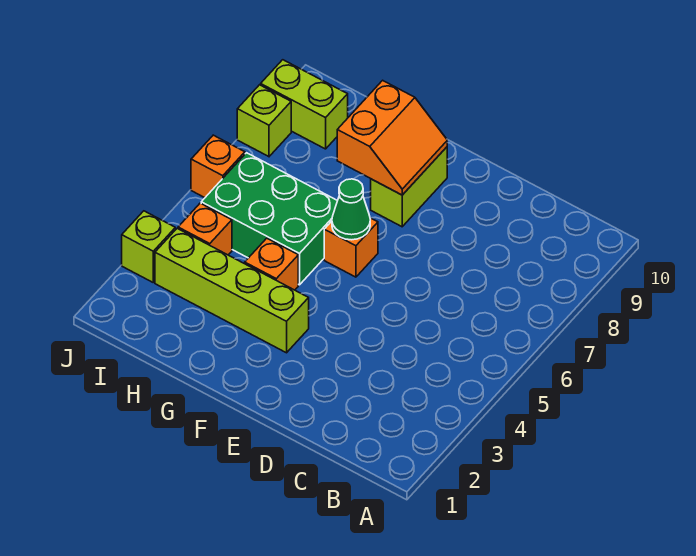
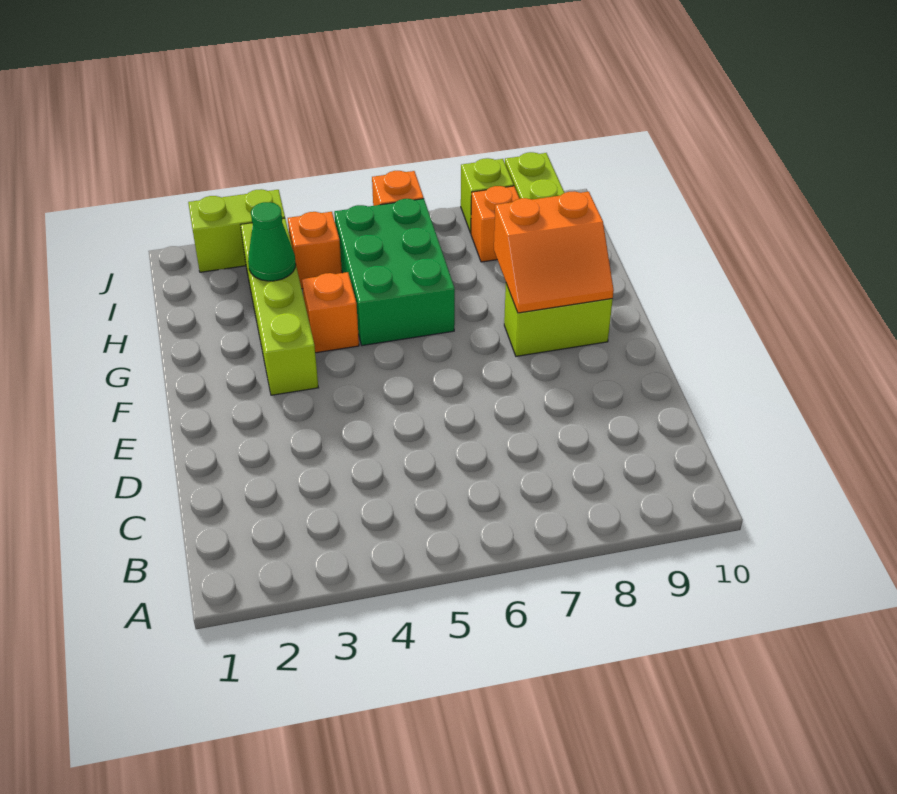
orange 1x1 brick [324,218,378,277] -> orange 1x1 brick moved to [471,186,519,262]
green 1x1 cone [332,179,370,240] -> green 1x1 cone moved to [248,202,296,281]
lime 1x1 brick [122,211,175,282] -> lime 1x2 brick [188,189,285,272]

